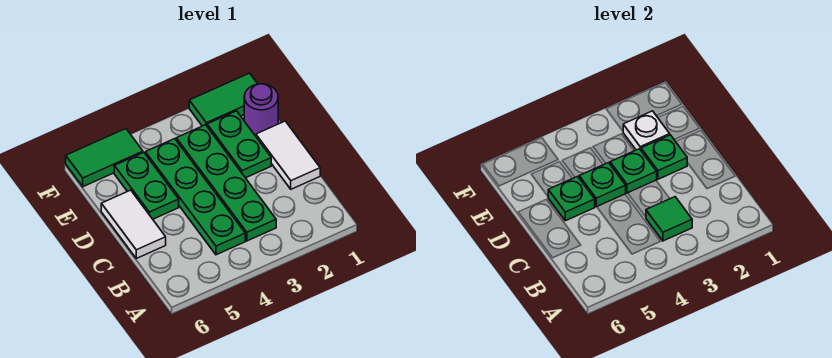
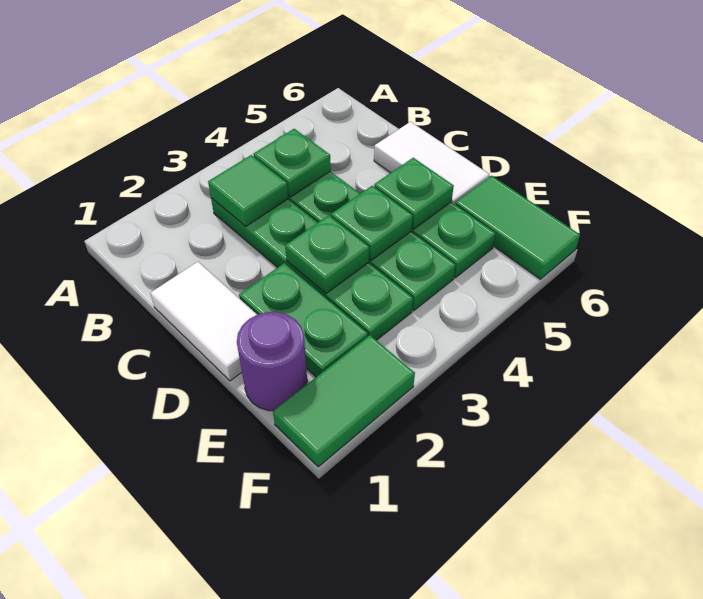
green 1x1 plate [641,135,687,179] -> green 1x1 plate moved to [253,129,331,197]
white 1x1 plate [623,111,670,150] -> none
green 1x2 tile [66,129,143,187] -> green 1x2 tile turned to [455,176,580,279]

